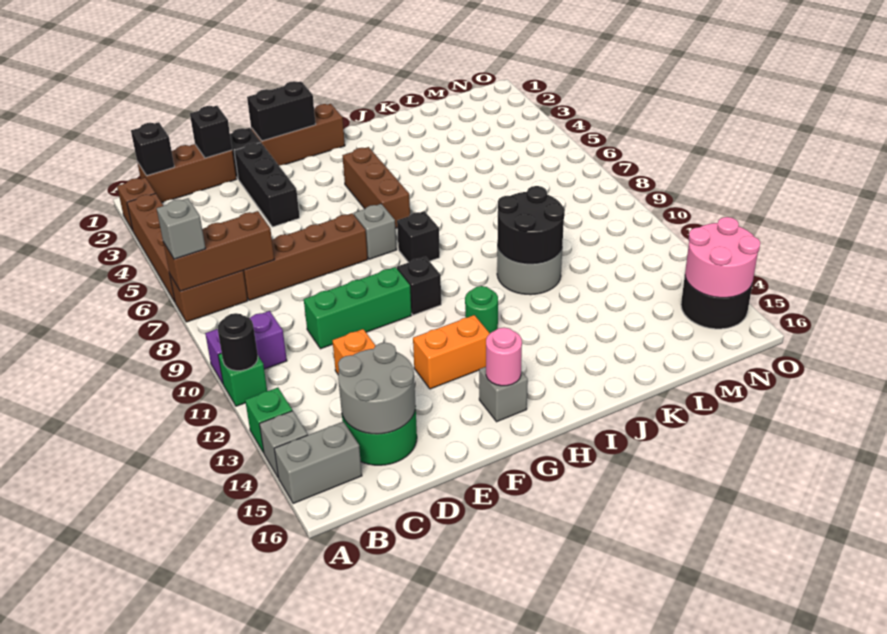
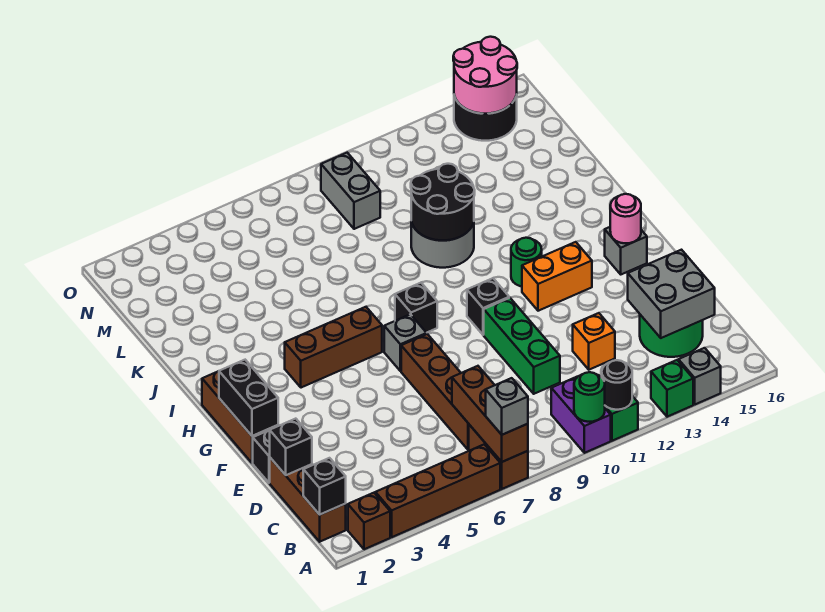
none -> green 1x1 round brick [574,372,605,422]
grey 1x2 brick [274,422,362,504] -> grey 1x2 brick moved to [321,153,380,229]
grey 2x2 round brick [338,343,416,434] -> grey 2x2 brick [628,250,715,338]
black 1x3 brick [234,143,300,227] -> none
orange 1x2 brick [413,315,490,389] -> orange 1x2 brick turned to [522,242,592,311]

